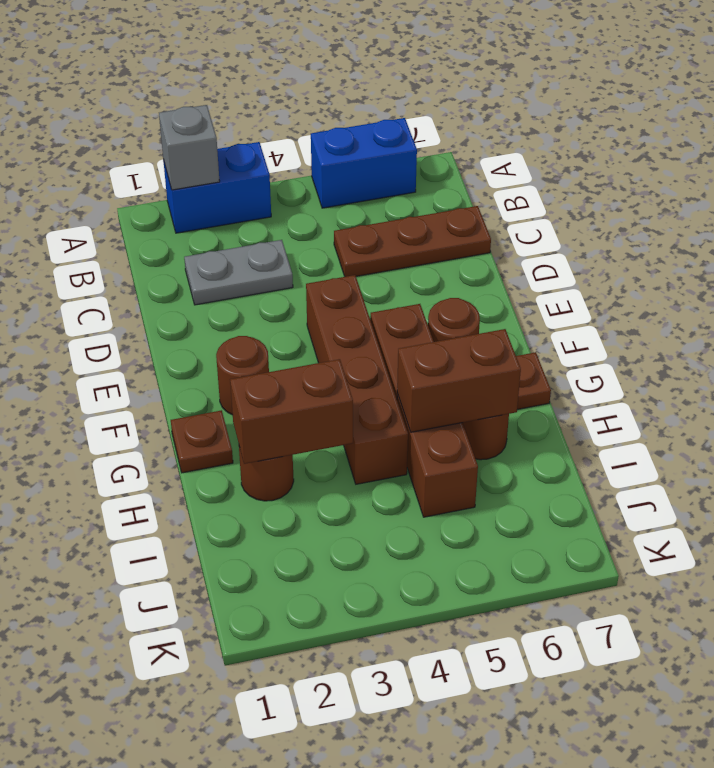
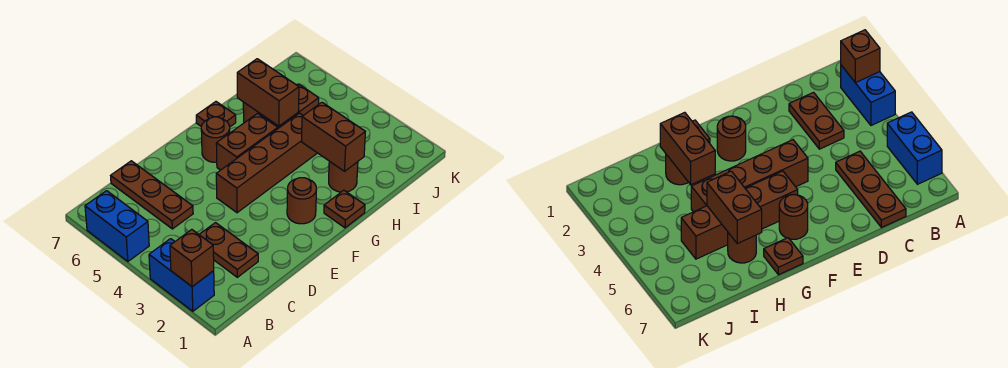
grey 1x1 brick [159,105,220,190] -> brown 1x1 brick [170,230,214,287]
grey 1x2 plate [184,240,293,305] -> brown 1x2 plate [199,223,258,277]

